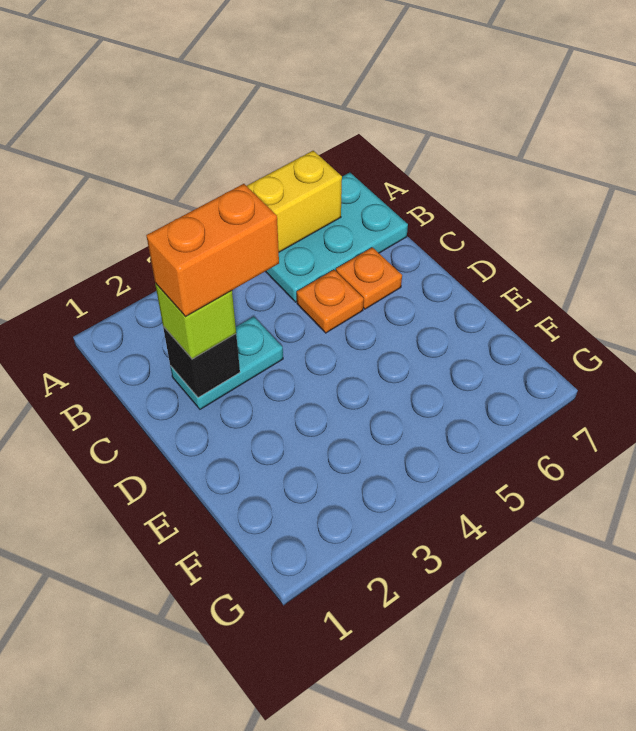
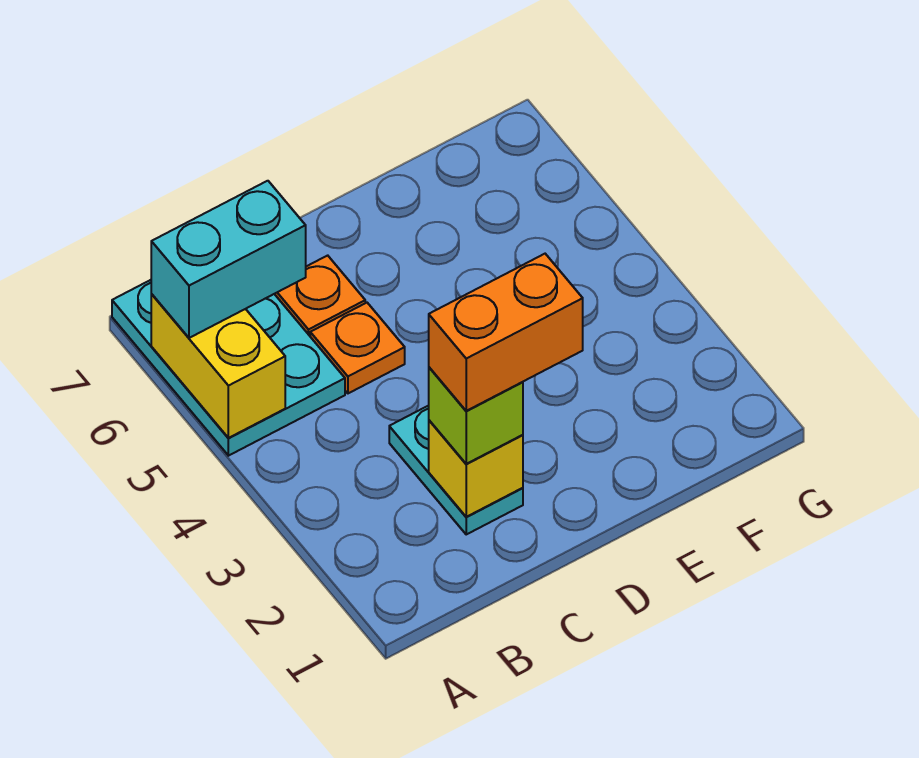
none -> cyan 1x2 brick [151,181,306,338]
black 1x1 brick [163,326,240,397] -> yellow 1x1 brick [429,420,523,517]
orange 1x2 brick [146,184,279,317] -> orange 1x2 brick turned to [429,254,583,411]

